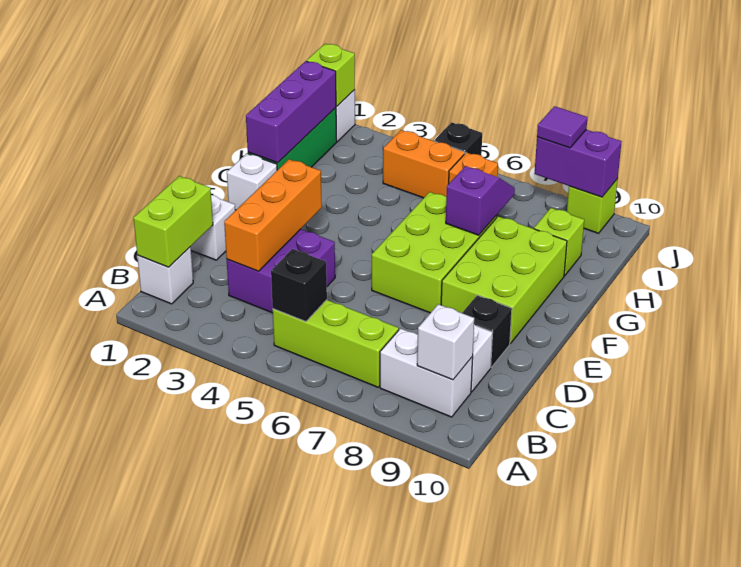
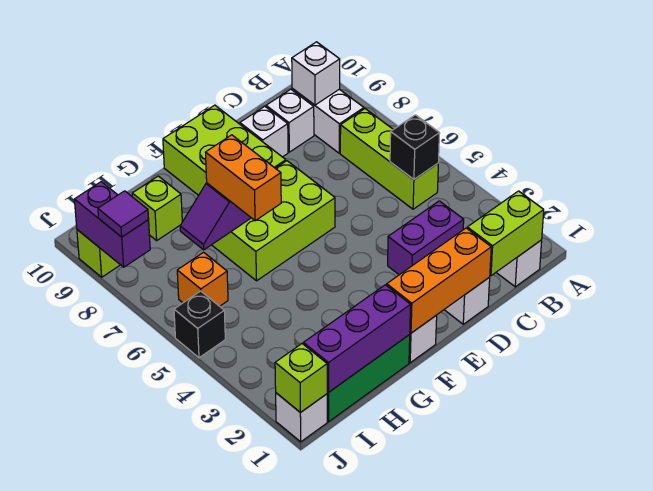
purple 2x2 brick [227,229,335,313] -> purple 1x2 brick [388,201,464,275]
orange 1x3 brick [224,159,322,271] -> orange 1x3 brick moved to [387,228,491,333]
black 1x1 brick [462,295,512,367] -> white 1x1 brick [240,106,288,157]
lime 2x3 brick [441,216,567,344] -> lime 2x3 brick turned to [163,105,286,195]
orange 1x2 brick [383,130,465,198] -> orange 1x2 brick moved to [206,135,281,221]

